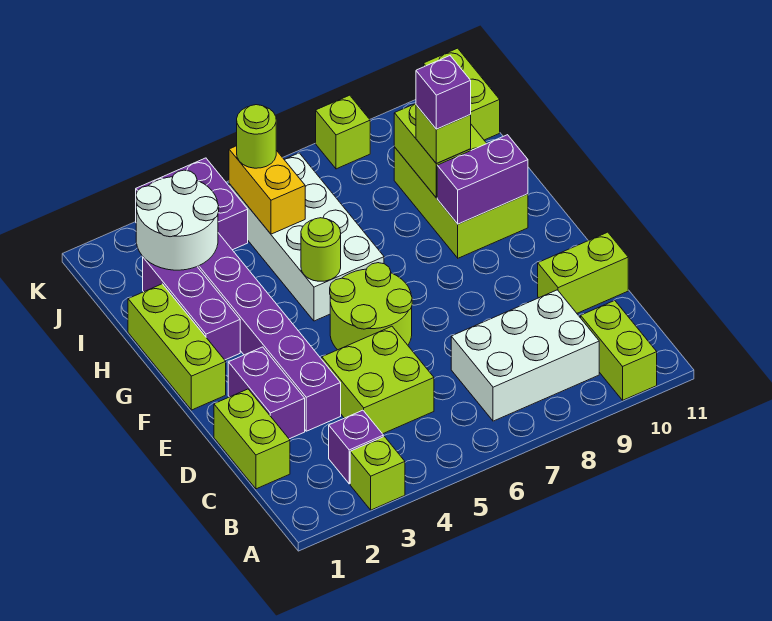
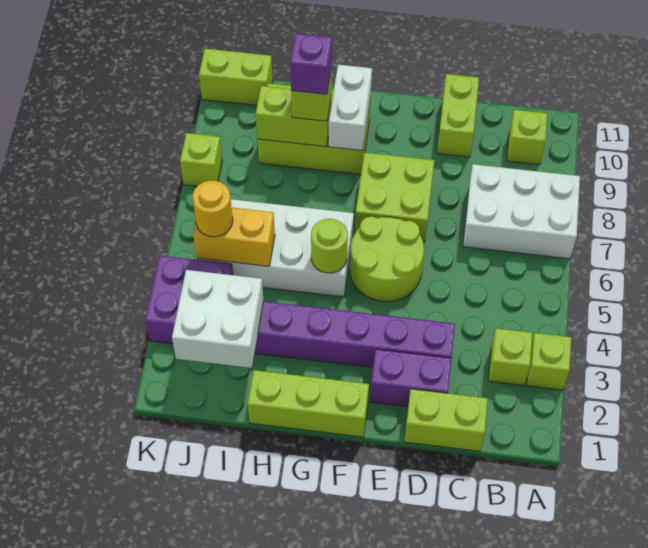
lime 1x2 brick [581,301,657,400] -> lime 1x1 brick [507,110,547,165]
purple 1x1 brick [329,410,383,484] -> lime 1x1 brick [488,328,532,386]
white 2x3 brick [451,290,599,421] -> white 2x3 brick turned to [463,164,580,259]
lime 2x2 brick [322,326,434,434] -> lime 2x2 brick moved to [355,152,435,242]
purple 1x3 brick [143,257,240,360] -> none
purple 1x2 brick [437,135,528,224] -> white 1x2 brick [329,65,372,151]
white 2x2 round brick [136,170,219,270] -> white 2x2 brick [172,270,264,368]
lime 1x1 round brick [237,105,276,168] -> yellow 1x1 round brick [193,181,233,237]

